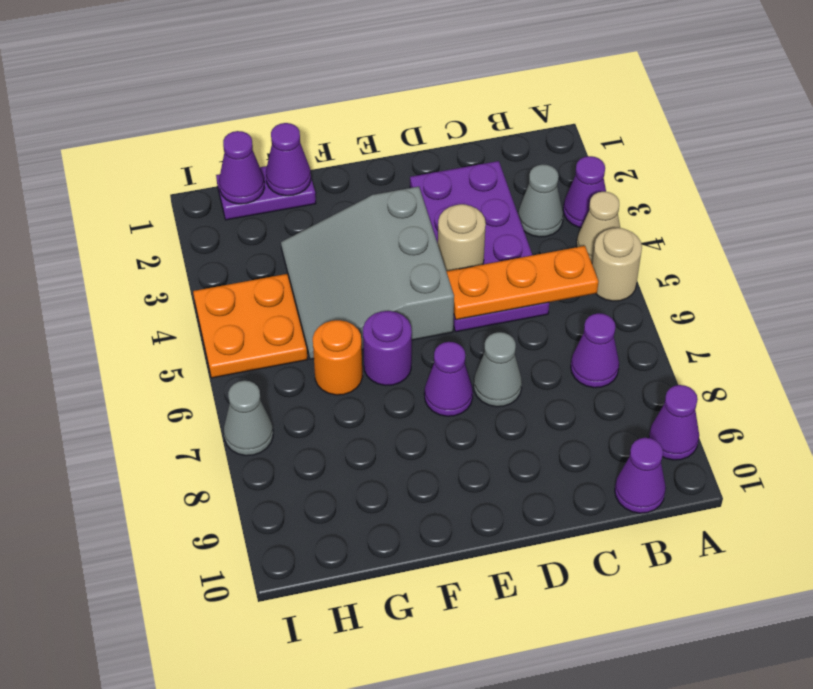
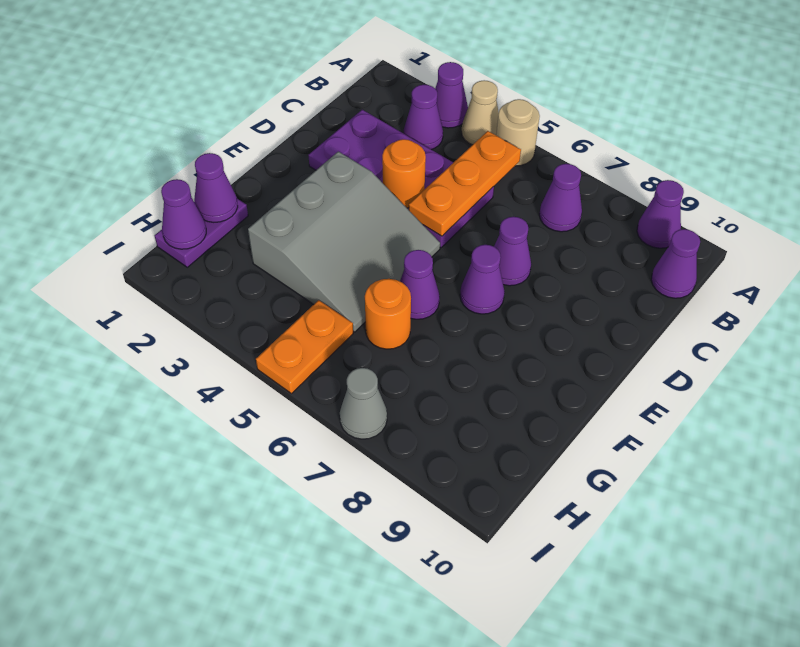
grey 1x1 cone [518,164,563,237] -> purple 1x1 cone [404,85,443,150]
tan 1x1 round brick [438,204,486,271] -> orange 1x1 round brick [382,139,426,208]
grey 1x1 cone [474,332,522,407] -> purple 1x1 cone [494,217,531,286]
grey 3x3 slope [281,187,454,359] -> grey 3x3 slope turned to [248,152,440,332]
purple 1x1 round brick [363,311,412,386] -> purple 1x1 cone [400,250,440,319]
orange 2x2 plate [193,274,308,378] -> orange 1x2 plate [256,300,353,394]

